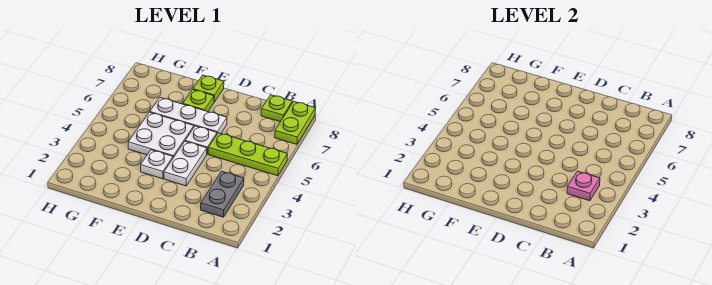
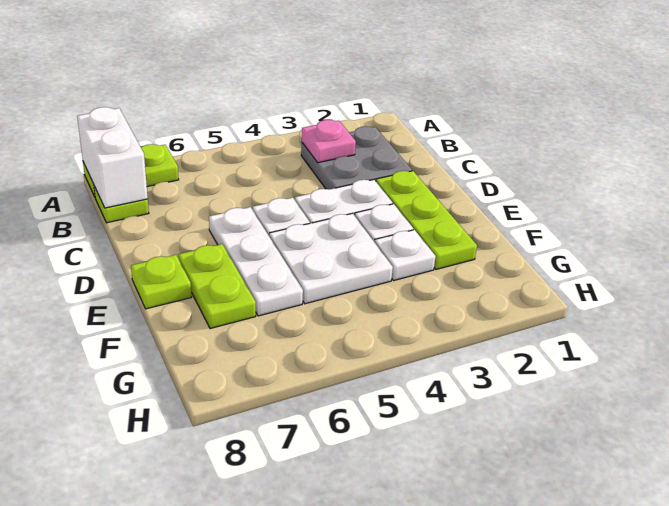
lime 1x3 plate [208,133,287,176] -> lime 1x3 plate moved to [376,171,477,269]
none -> white 1x2 brick [77,107,148,208]
grey 1x2 plate [201,171,244,217] -> grey 2x2 plate [301,126,412,190]
lime 1x1 plate [183,90,214,112] -> lime 1x2 plate [178,244,256,329]
none -> white 1x1 plate [375,230,436,281]

